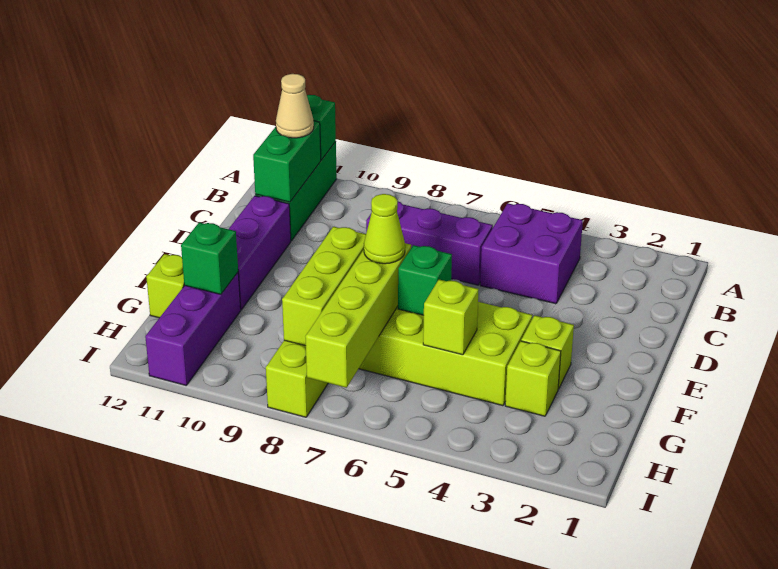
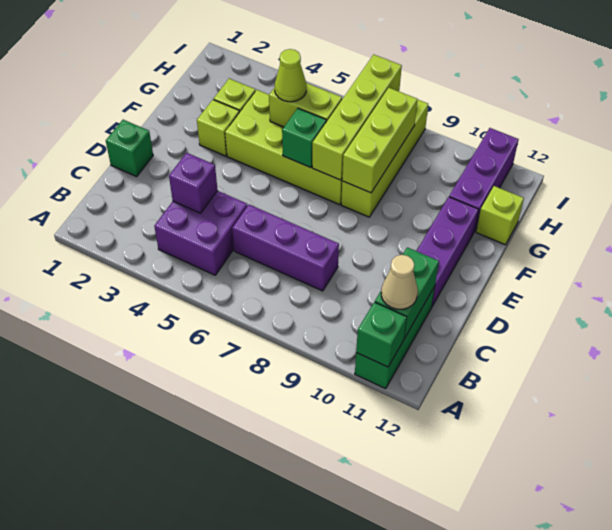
none -> purple 1x1 brick [169,153,218,213]
lime 1x1 cone [364,194,405,264] -> lime 1x1 cone moved to [275,49,306,102]
lime 1x1 brick [423,280,479,355] -> lime 1x2 brick [269,83,342,127]
green 1x1 brick [181,222,238,294] -> green 1x1 brick moved to [106,120,153,177]

